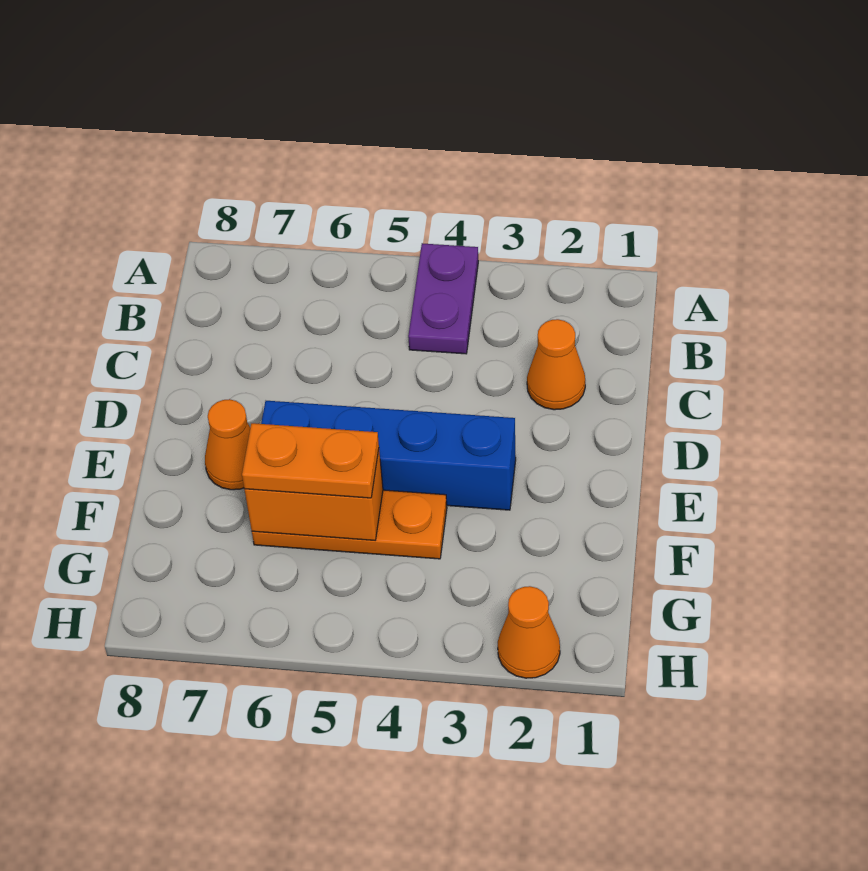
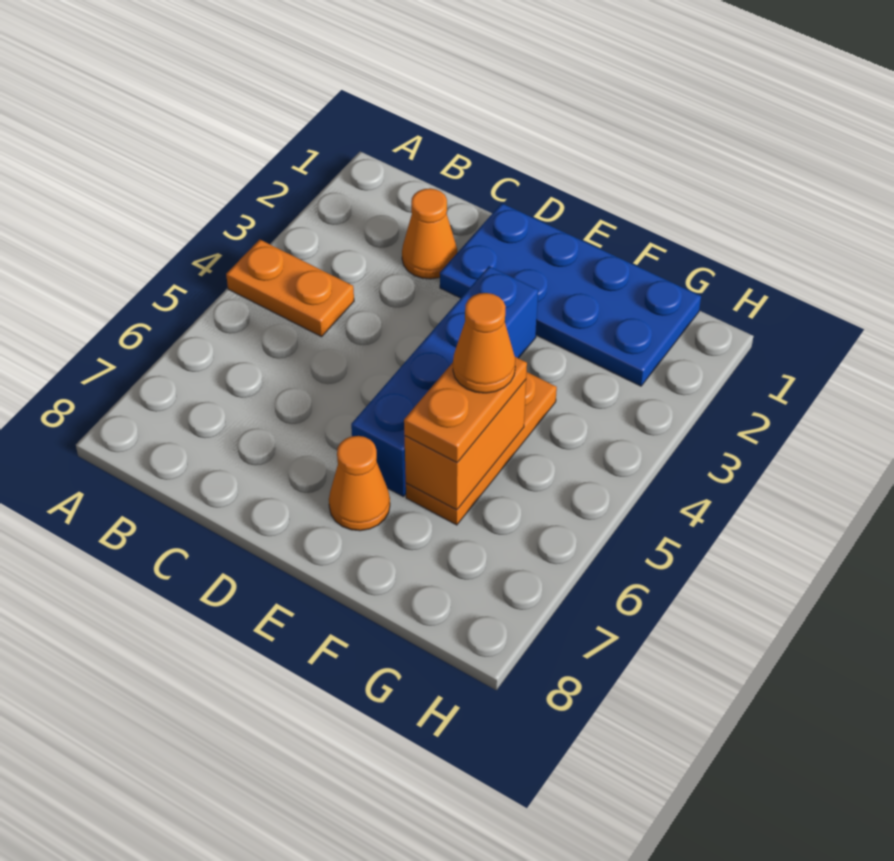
purple 1x2 plate [408,243,478,354] -> orange 1x2 plate [226,240,354,337]
none -> blue 2x4 plate [440,203,701,386]
orange 1x1 cone [498,586,560,678] -> orange 1x1 cone moved to [453,293,515,393]

